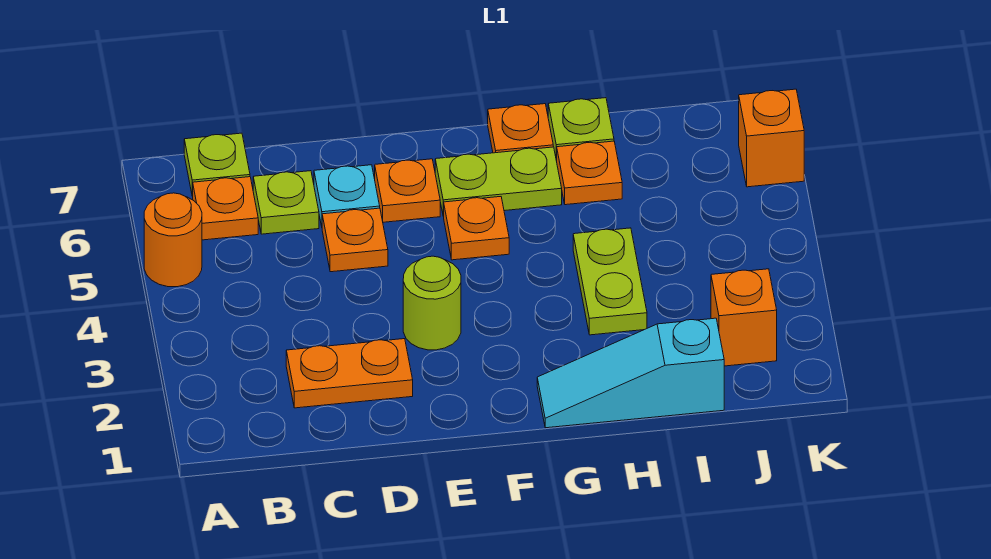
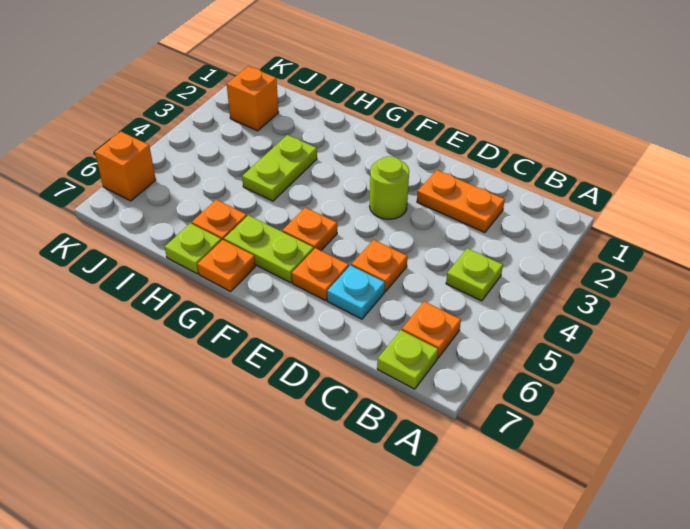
orange 1x1 round brick [144,193,202,287] -> none
lime 1x1 plate [253,171,319,234] -> lime 1x1 plate moved to [446,248,503,301]
cyan 1x3 slope [537,318,724,428] -> none

